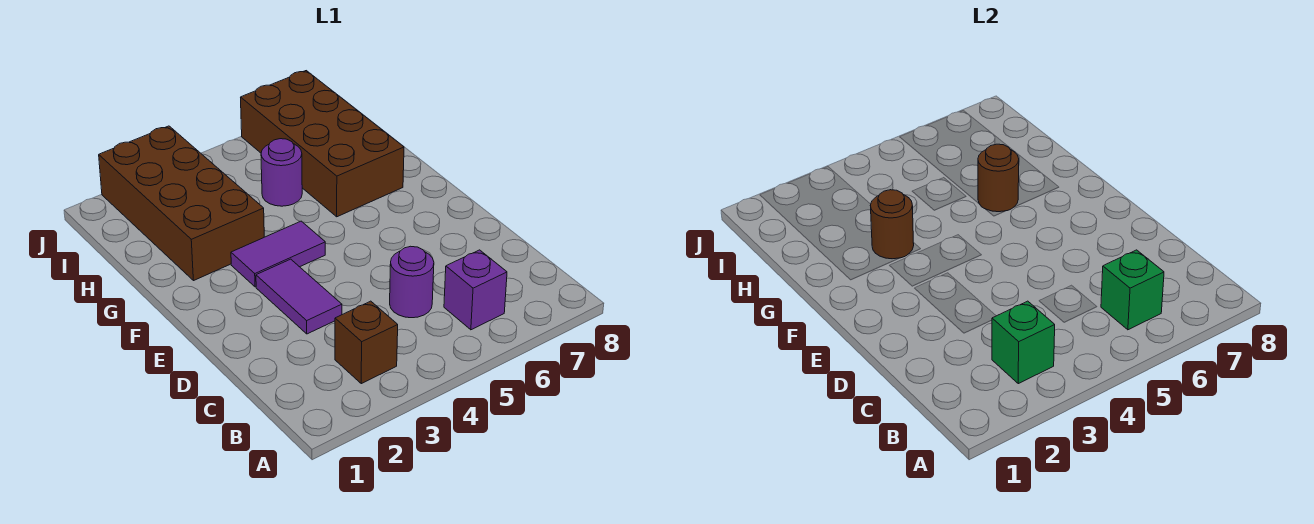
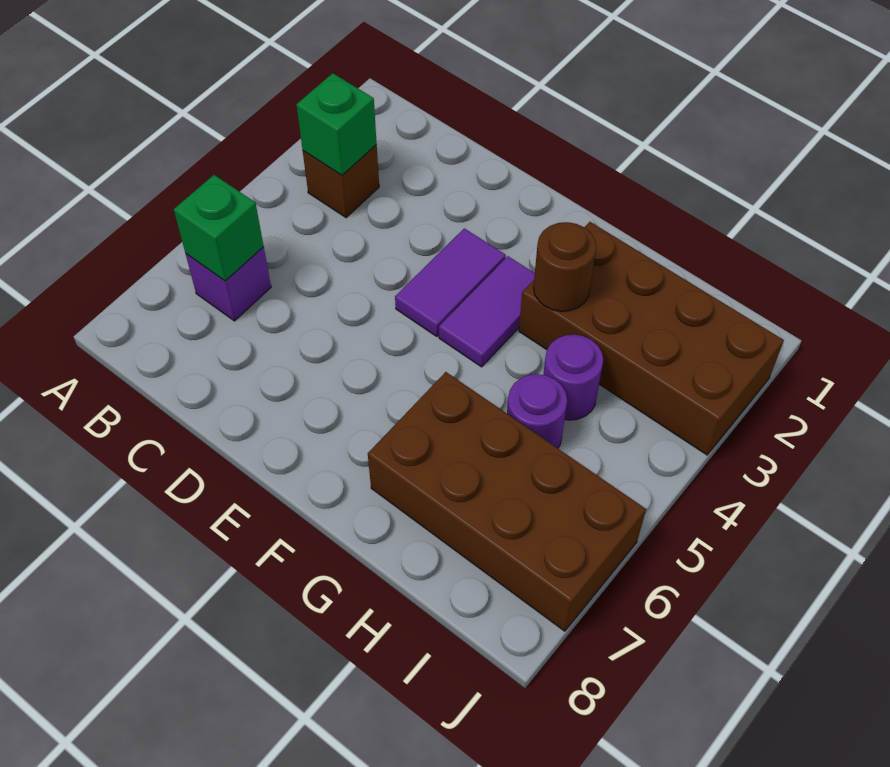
purple 1x1 round brick [390,246,434,318] -> purple 1x1 round brick moved to [543,335,603,420]
purple 1x2 tile [256,259,342,334] -> purple 1x2 tile turned to [395,228,506,337]
brown 1x1 round brick [978,144,1019,212] -> none

